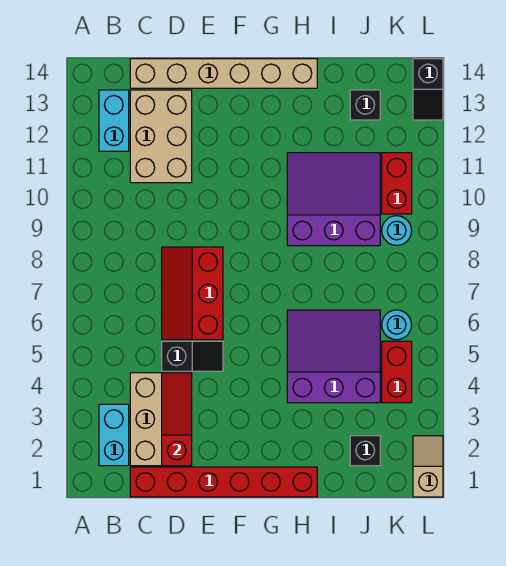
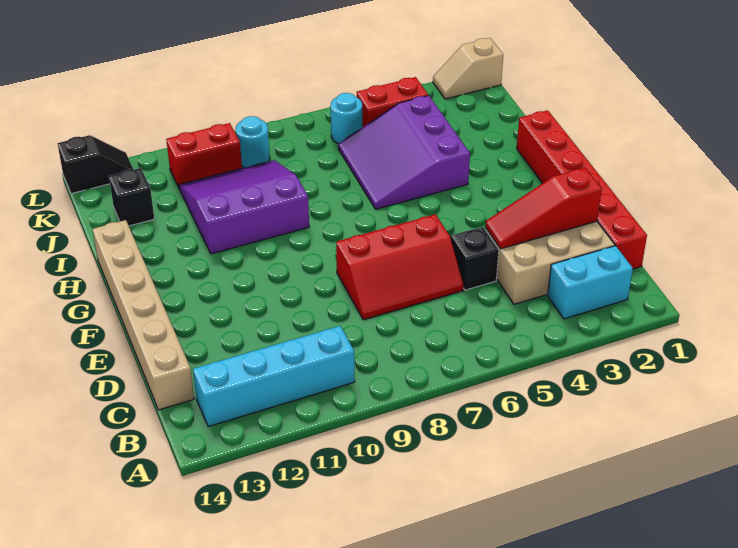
cyan 1x2 brick [99,90,129,151] -> cyan 1x4 brick [193,326,355,427]
tan 2x3 brick [130,90,192,183] -> none
purple 3x3 slope [287,153,380,246] -> purple 3x3 slope turned to [179,160,309,254]
black 1x1 brick [350,436,380,466] -> none

